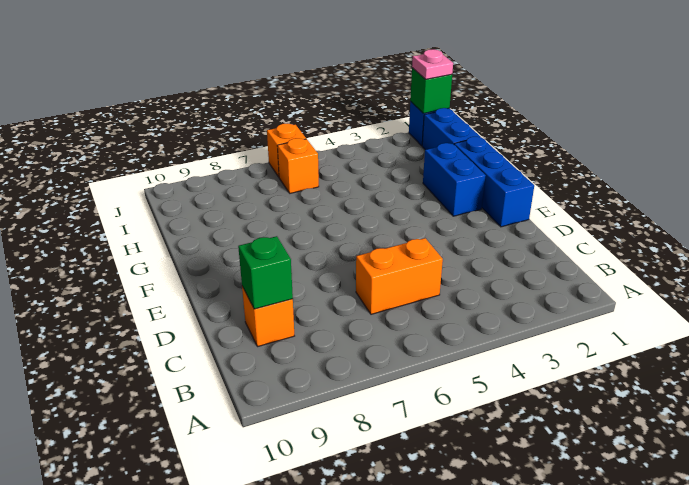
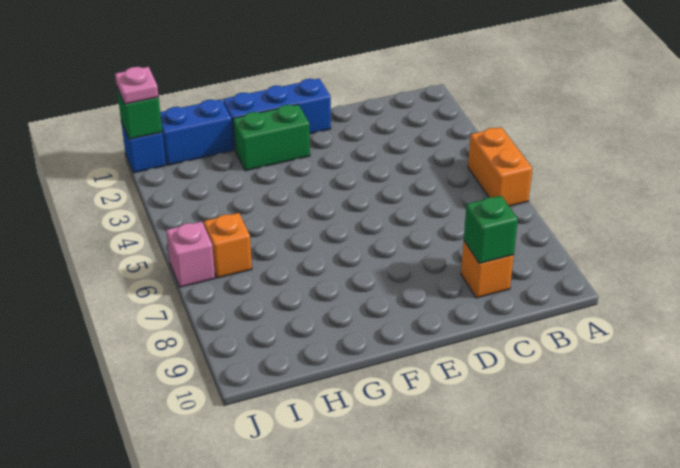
orange 1x2 brick [356,238,443,314] -> orange 1x2 brick moved to [468,127,532,206]
blue 1x2 brick [423,143,486,216] -> green 1x2 brick [233,104,310,171]
orange 1x1 brick [267,123,306,177] -> pink 1x1 brick [166,222,215,287]

